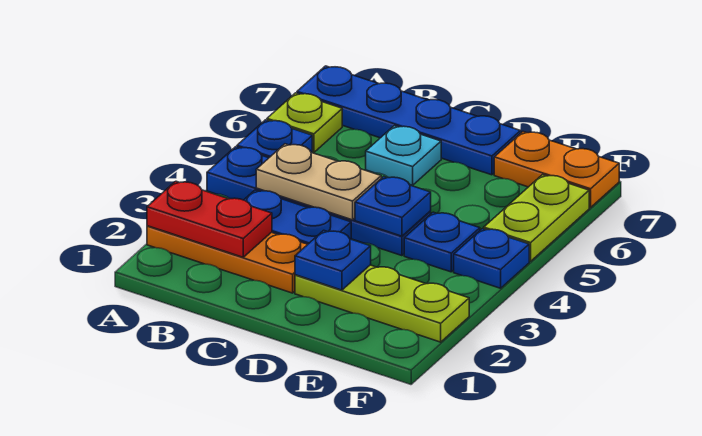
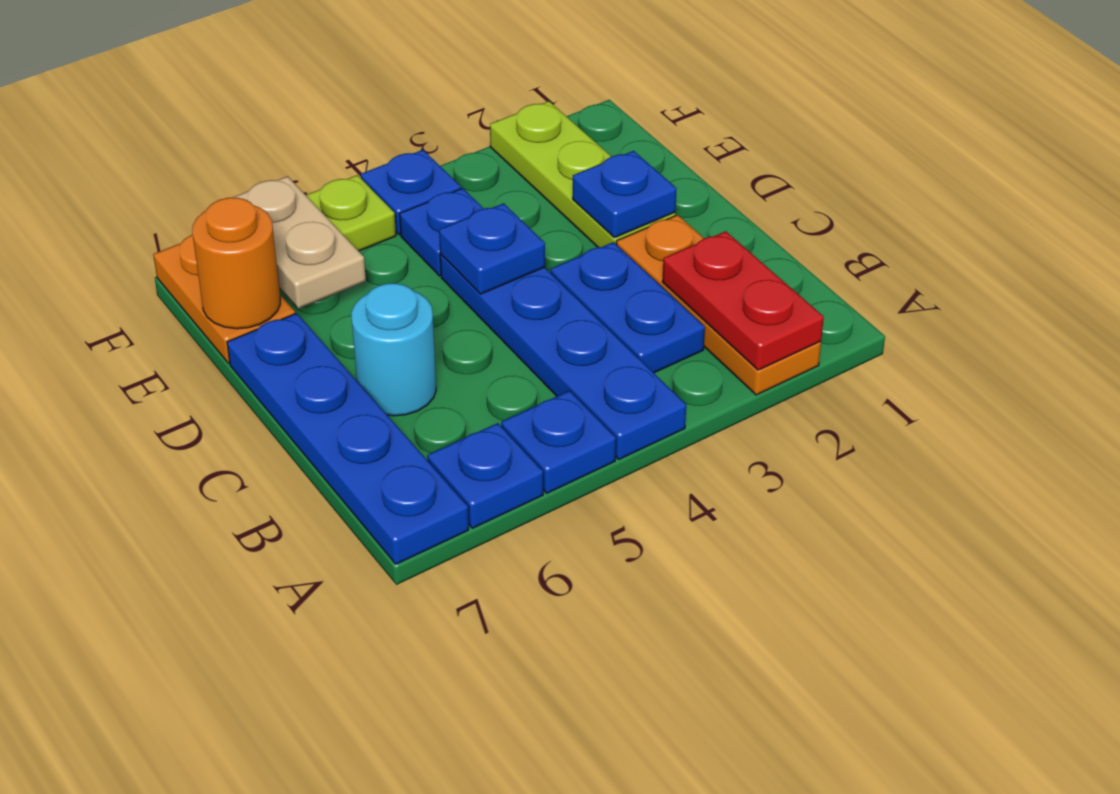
lime 1x1 plate [267,93,342,153] -> blue 1x1 plate [427,423,543,528]
tan 1x2 plate [256,144,381,220] -> tan 1x2 plate moved to [232,176,366,309]
cyan 1x1 plate [366,126,441,185] -> cyan 1x1 round brick [351,283,436,416]
none -> orange 1x1 round brick [192,198,280,329]

